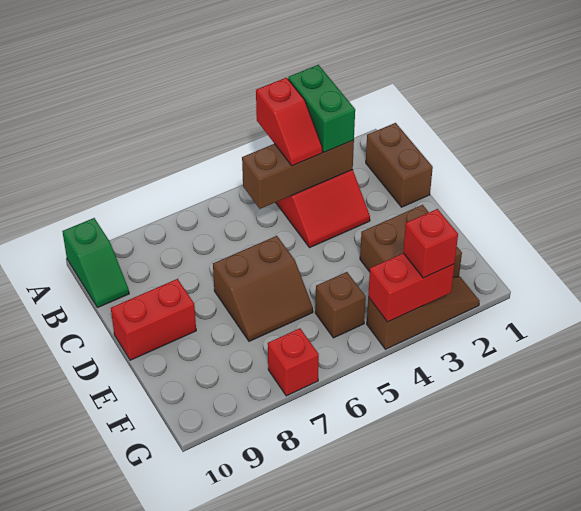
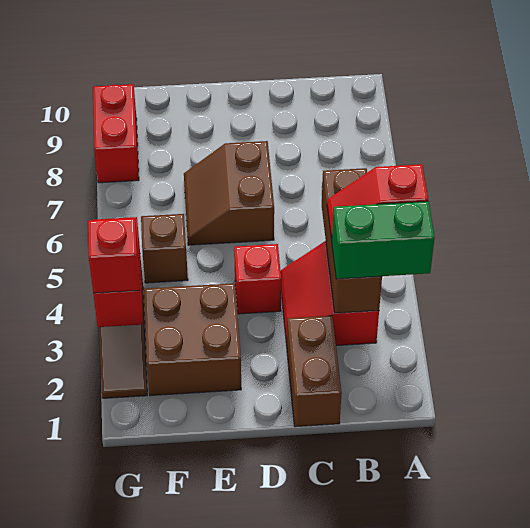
green 1x2 slope [62,218,129,308] -> none
brown 1x2 brick [366,123,433,207] -> brown 1x2 brick turned to [287,316,342,427]
red 1x2 brick [111,279,196,360] -> red 1x2 brick moved to [93,84,139,183]
red 1x1 brick [268,328,319,396] -> red 1x1 brick moved to [234,244,281,314]

